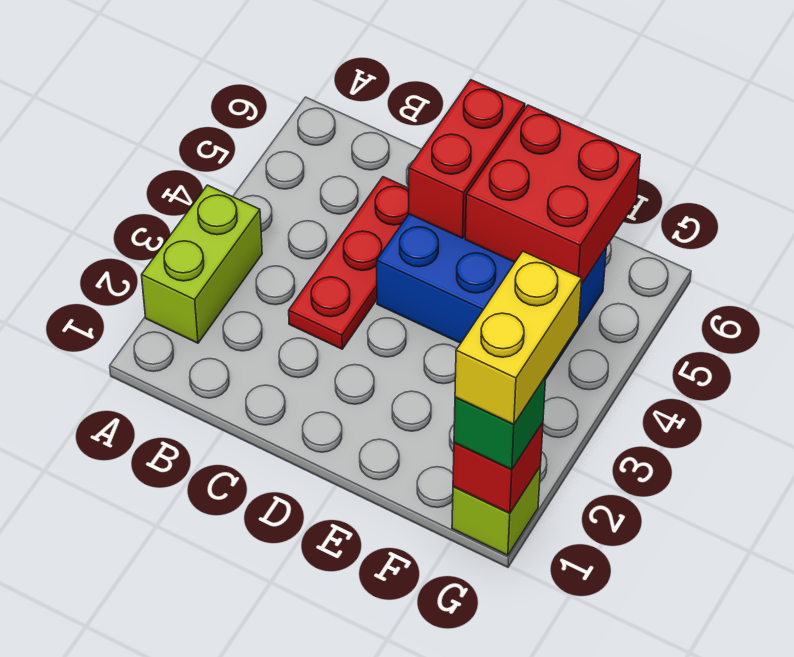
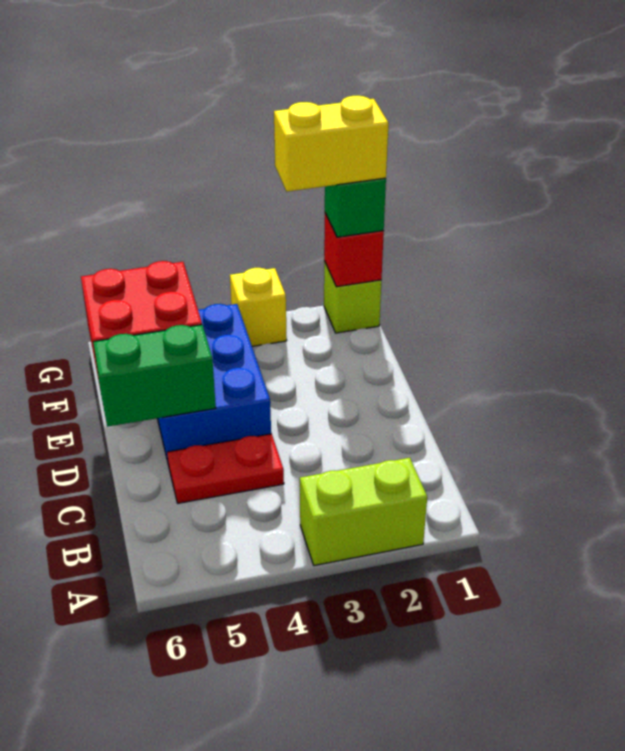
red 1x3 plate [289,177,409,349] -> red 1x2 plate [167,434,284,503]
red 1x2 brick [409,80,525,238] -> green 1x2 brick [93,325,216,427]
none -> yellow 1x1 brick [230,268,287,346]

